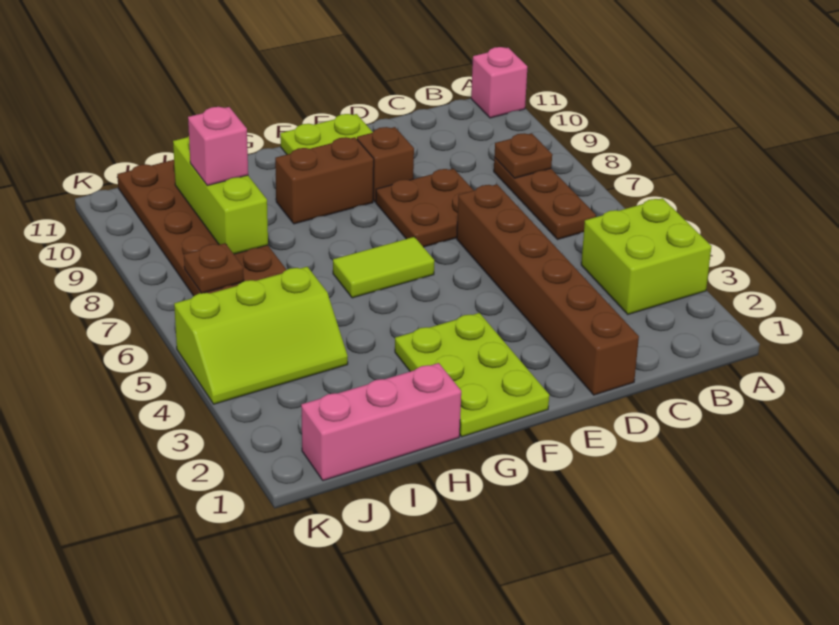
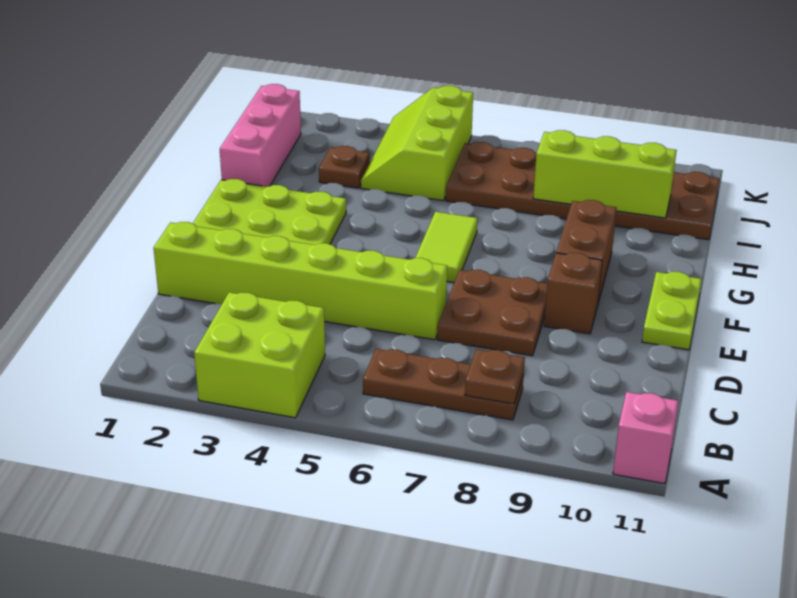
brown 1x6 brick [457,184,639,395] -> lime 1x6 brick [154,222,447,340]
pink 1x1 brick [188,107,248,186] -> none
brown 1x1 plate [184,243,244,293] -> brown 1x1 plate moved to [319,146,370,188]

